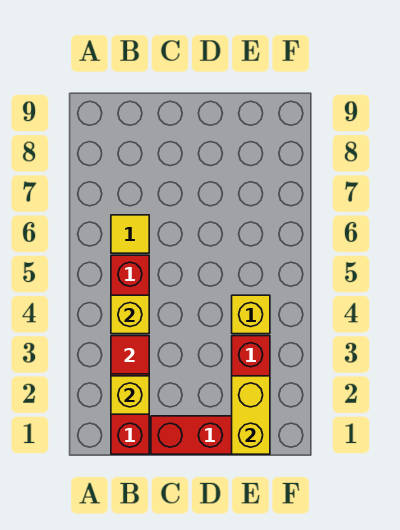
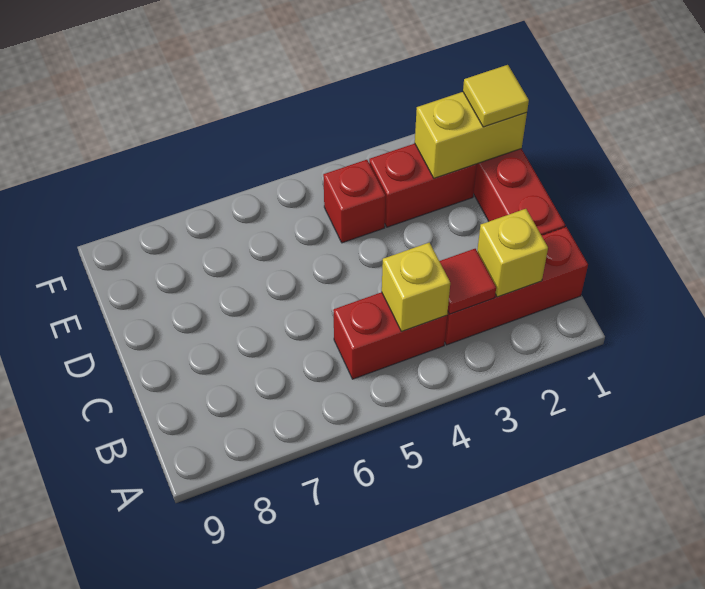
yellow 1x1 tile [111,215,149,253] -> yellow 1x1 tile moved to [463,65,529,127]
yellow 1x1 brick [232,295,270,334] -> red 1x1 brick [323,160,386,243]

